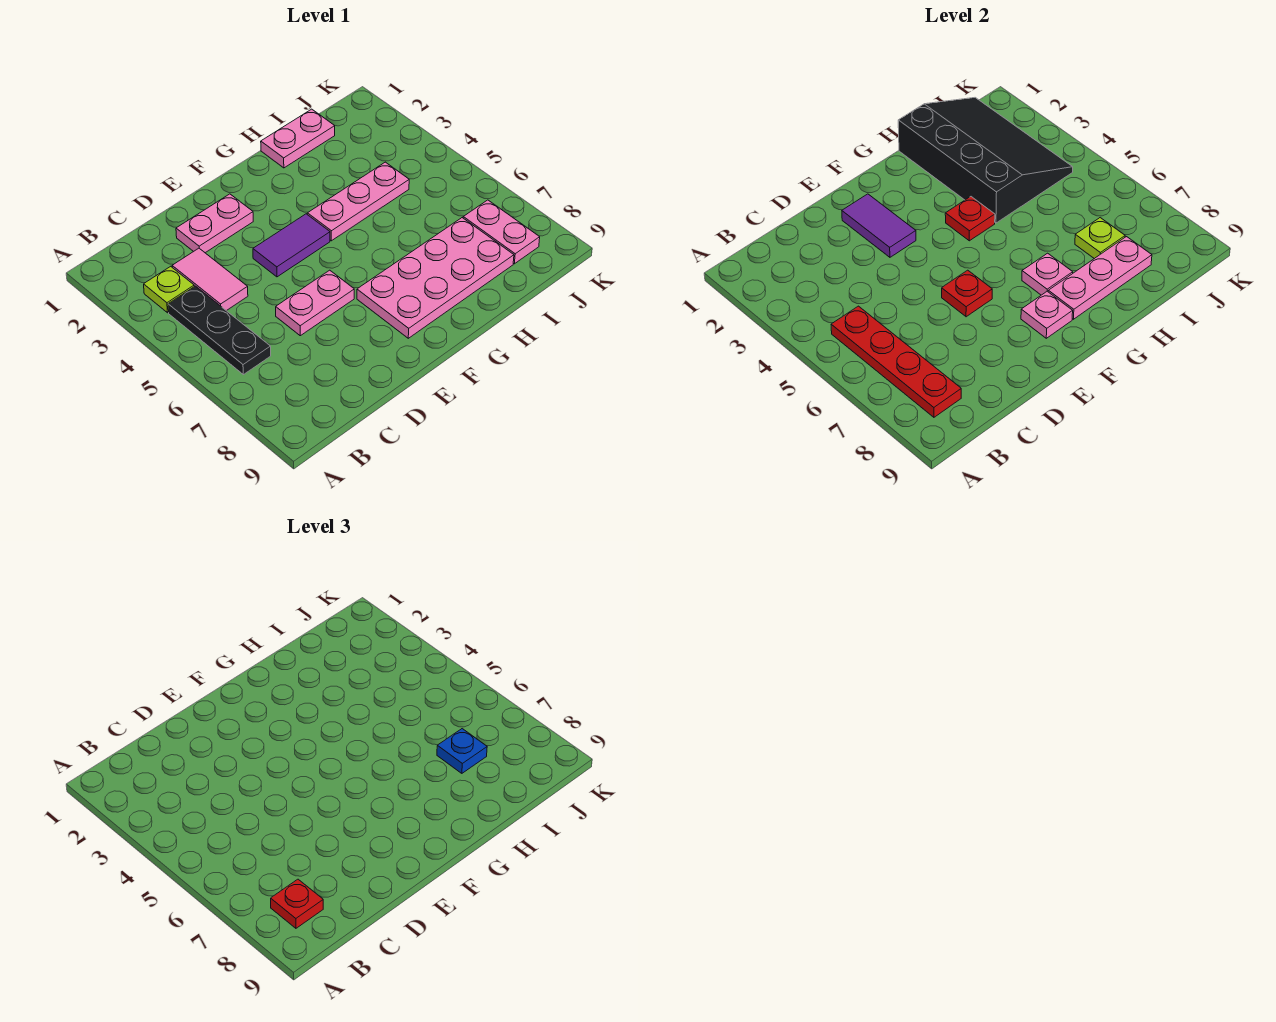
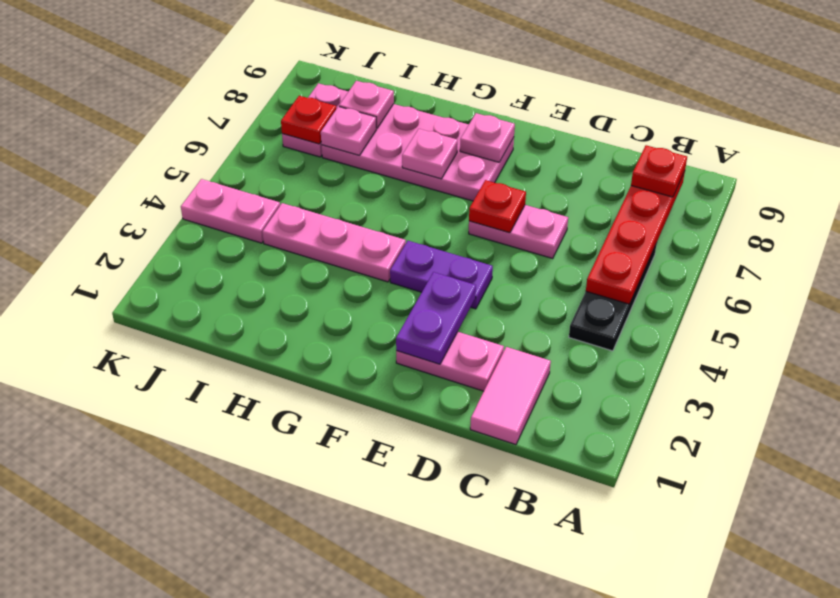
lime 1x1 plate [144,266,194,313] -> none
pink 1x2 tile [172,248,248,311] -> pink 1x2 tile moved to [470,347,551,445]
purple 1x2 tile [842,194,916,257] -> purple 1x2 plate [396,272,476,364]
purple 1x2 tile [253,214,330,277] -> purple 1x2 plate [390,241,493,309]
red 1x1 plate [945,197,995,241] -> red 1x1 plate moved to [281,96,337,144]
pink 1x3 plate [1048,237,1152,319] -> pink 1x1 plate [339,81,394,128]
pink 1x2 plate [261,109,335,168] -> pink 1x2 plate moved to [181,179,280,243]
black 3x4 slope [898,98,1073,223] -> none
lime 1x1 plate [1075,218,1125,259] -> pink 1x1 plate [321,107,377,155]
blue 1x1 plate [437,729,487,773] -> none

